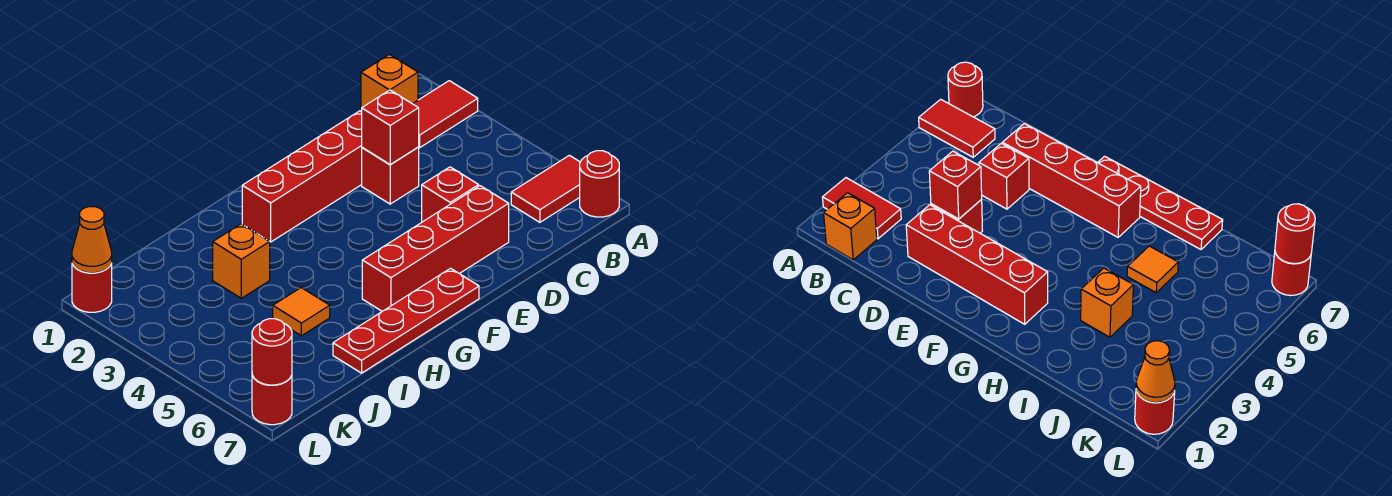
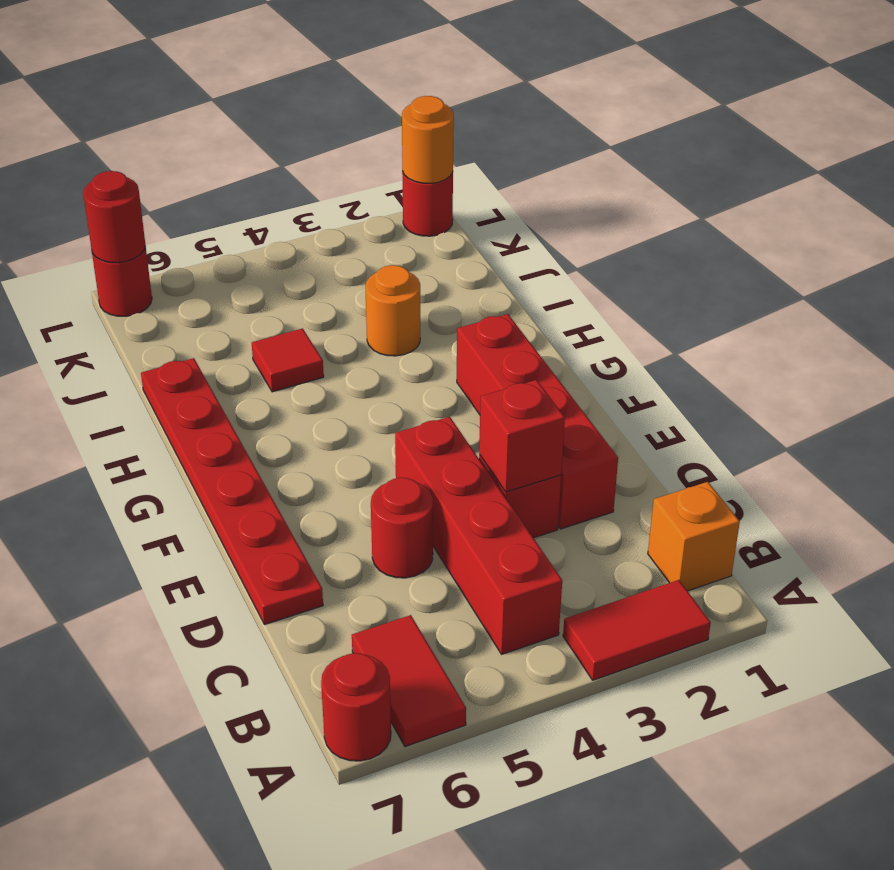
red 1x2 tile [413,81,478,148] -> red 1x2 tile turned to [563,580,711,680]
red 1x1 brick [422,167,479,222] -> red 1x1 round brick [371,478,433,578]
red 1x4 brick [362,186,509,311] -> red 1x4 brick moved to [395,417,562,654]
red 1x4 plate [333,268,479,373] -> red 1x6 plate [141,358,323,625]
orange 1x1 brick [213,224,270,298] -> orange 1x1 round brick [365,265,420,356]
orange 1x1 tile [273,288,330,336] -> red 1x1 tile [252,329,324,392]
orange 1x1 cone [72,207,112,273] -> orange 1x1 round brick [402,96,454,183]

